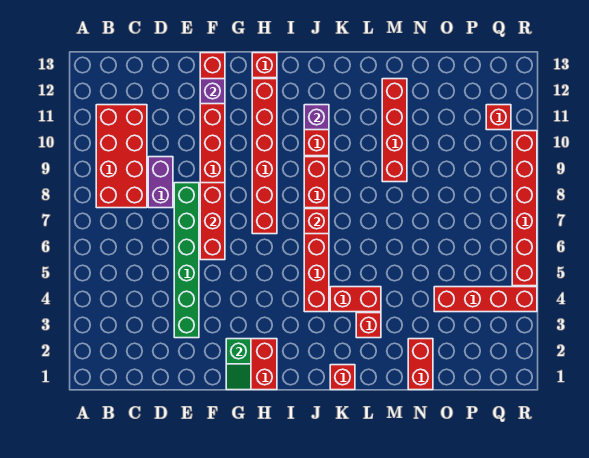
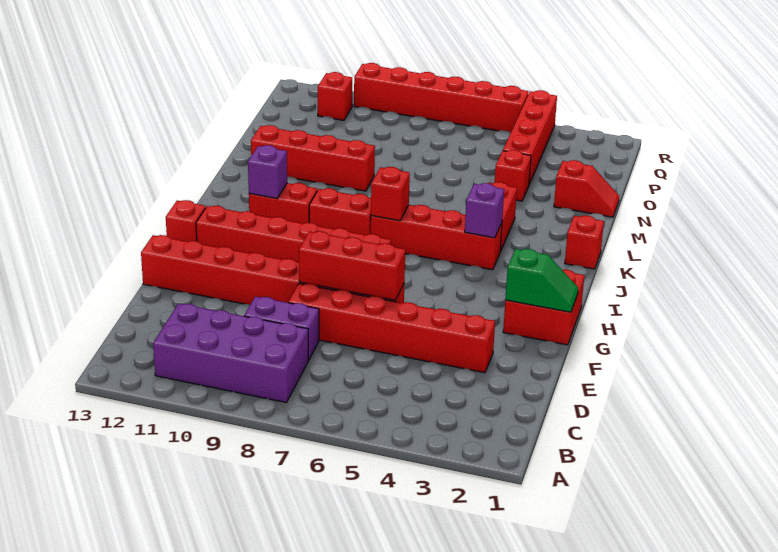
red 2x4 brick [96,105,147,208] -> purple 2x4 brick [153,303,308,403]
green 1x6 brick [174,183,199,338] -> red 1x6 brick [288,283,495,373]
purple 1x1 brick [200,79,225,104] -> purple 1x1 brick moved to [465,183,504,238]
red 1x1 brick [356,313,381,338] -> red 1x1 brick moved to [495,150,531,201]
red 1x2 brick [408,339,433,390] -> red 1x2 slope [554,160,619,217]

